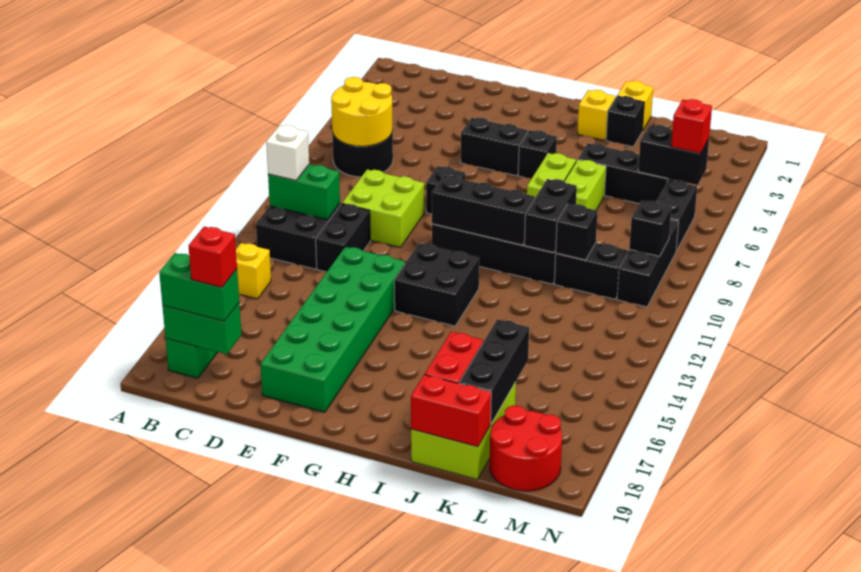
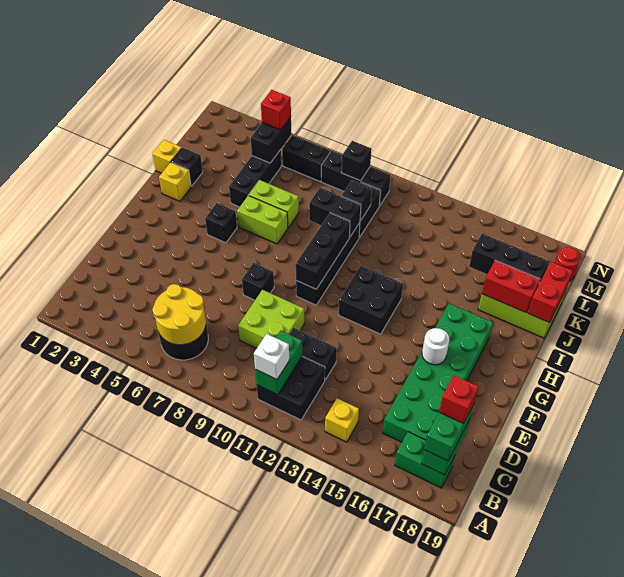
green 2x6 brick [261,247,405,412] -> green 2x6 brick turned to [383,304,493,442]
black 1x2 brick [461,118,528,176] -> none
none -> white 1x1 round brick [422,328,449,365]
red 2x2 round brick [490,405,562,491] -> red 1x1 round brick [555,247,581,281]

